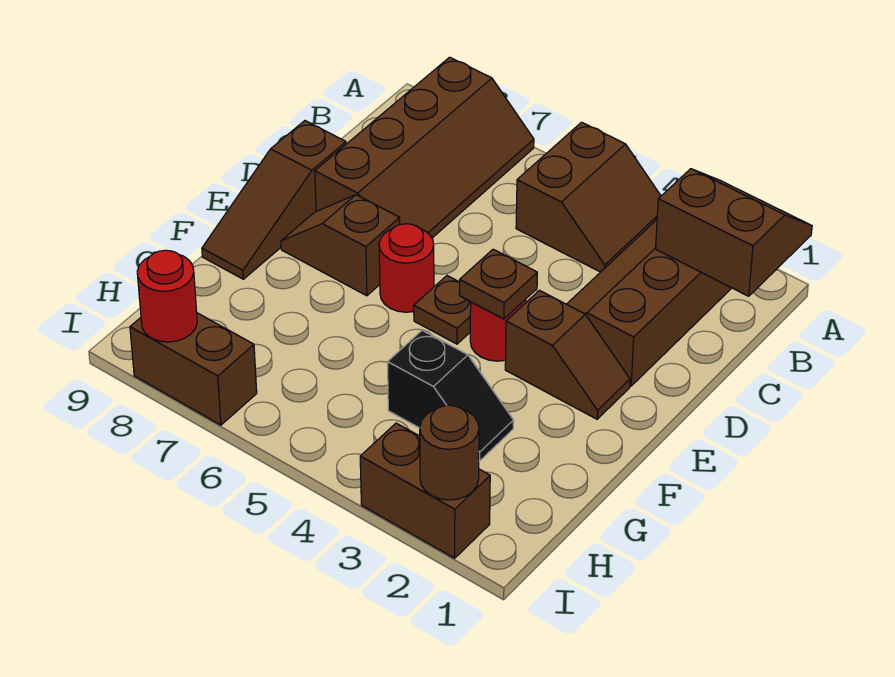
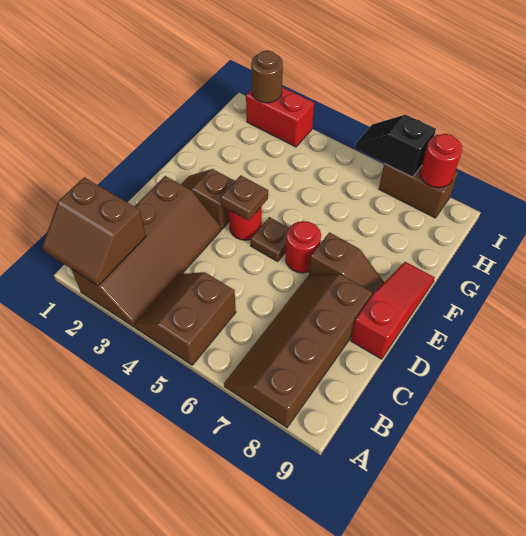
brown 1x3 slope [202,121,346,279] -> red 1x3 slope [351,262,435,359]
black 1x2 slope [388,330,514,461] -> black 1x2 slope moved to [355,115,436,177]
brown 1x2 brick [360,423,490,558] -> red 1x2 brick [246,87,314,147]

